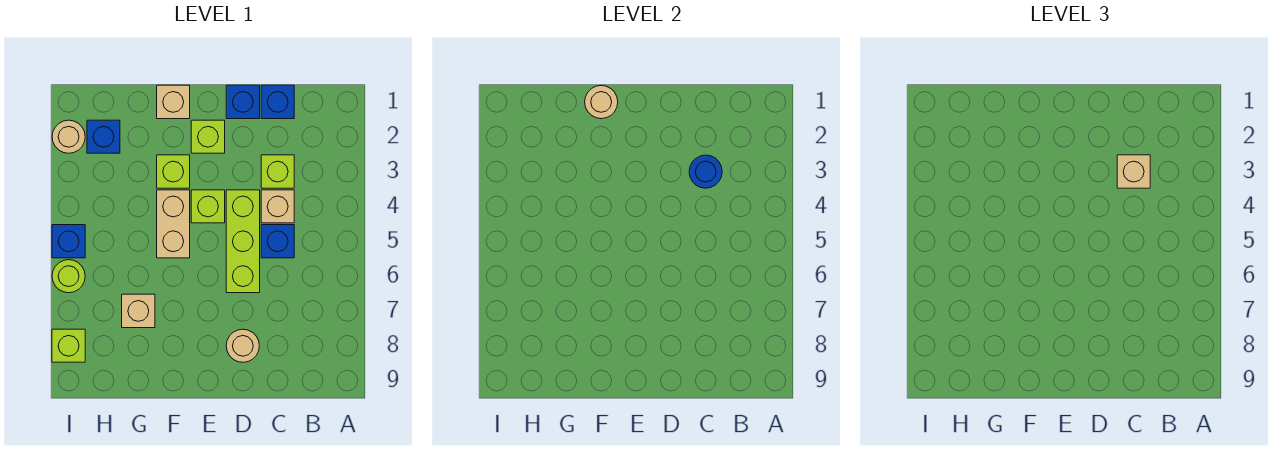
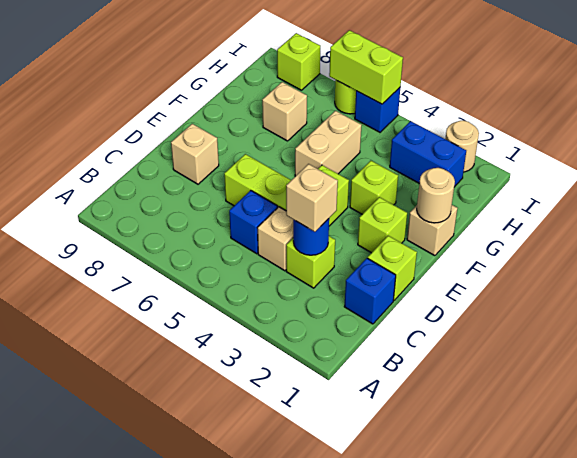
blue 1x1 brick [226,85,260,119] -> lime 1x1 brick [368,236,417,300]
tan 1x1 round brick [226,329,259,362] -> tan 1x1 brick [171,124,219,184]
tan 1x2 brick [157,190,190,258] -> tan 1x2 brick turned to [295,111,362,176]
blue 1x1 brick [87,120,120,153] -> blue 1x2 brick [390,121,466,187]
none -> lime 1x2 brick [329,30,403,104]

